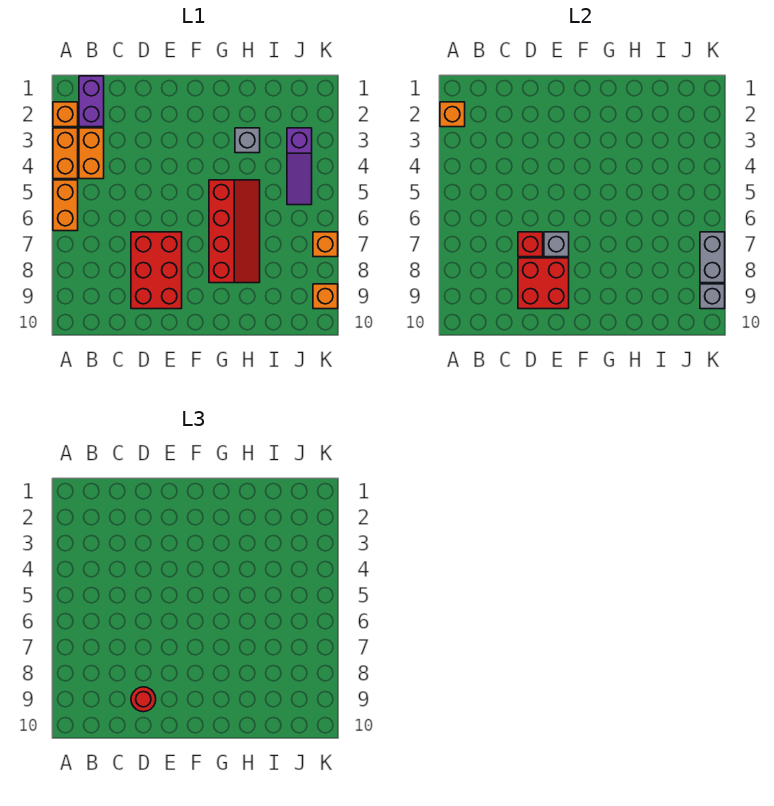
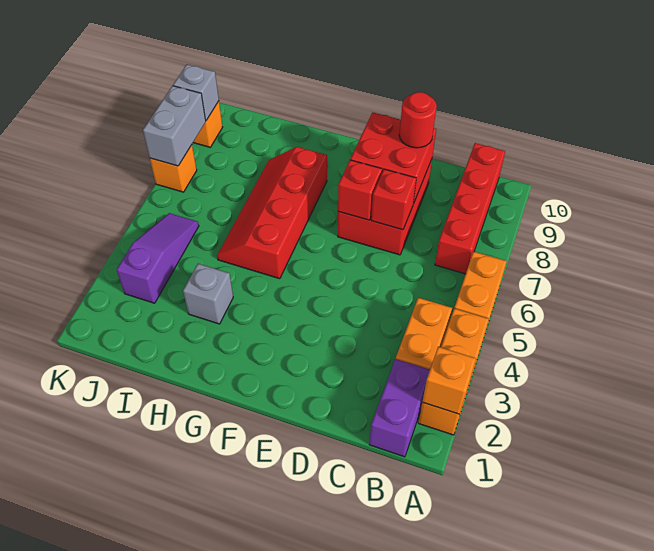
none -> red 1x4 brick [435,143,505,274]
grey 1x1 brick [544,232,569,257] -> red 1x1 brick [338,160,382,220]

